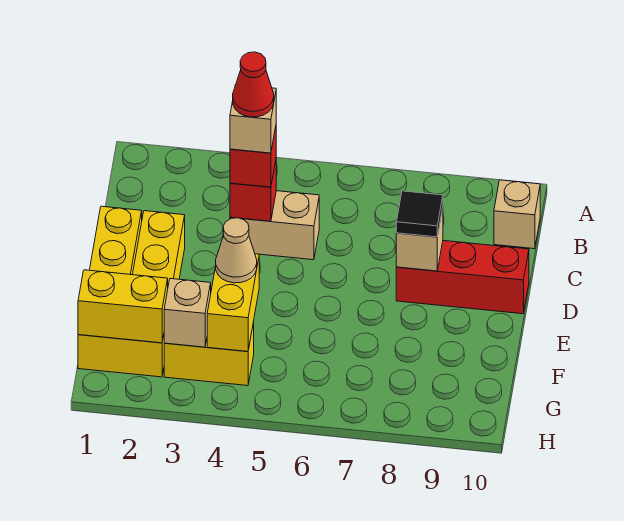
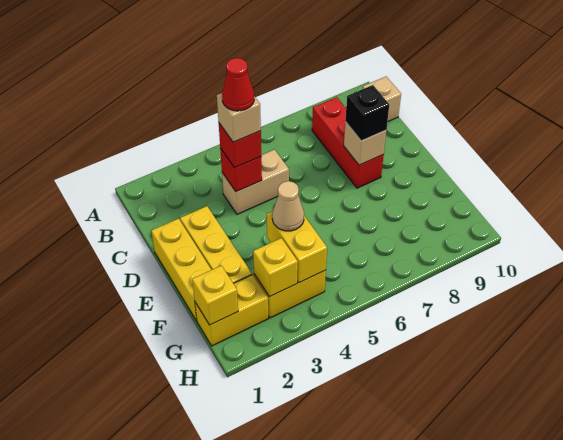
red 1x3 brick [396,241,529,314] -> red 1x3 brick turned to [312,97,384,188]
black 1x1 tile [396,191,443,237] -> black 1x1 brick [345,85,389,141]
yellow 1x2 brick [78,270,168,343] -> yellow 1x1 brick [192,266,238,325]
tan 1x1 brick [164,279,211,347] -> yellow 1x1 brick [253,238,298,297]

